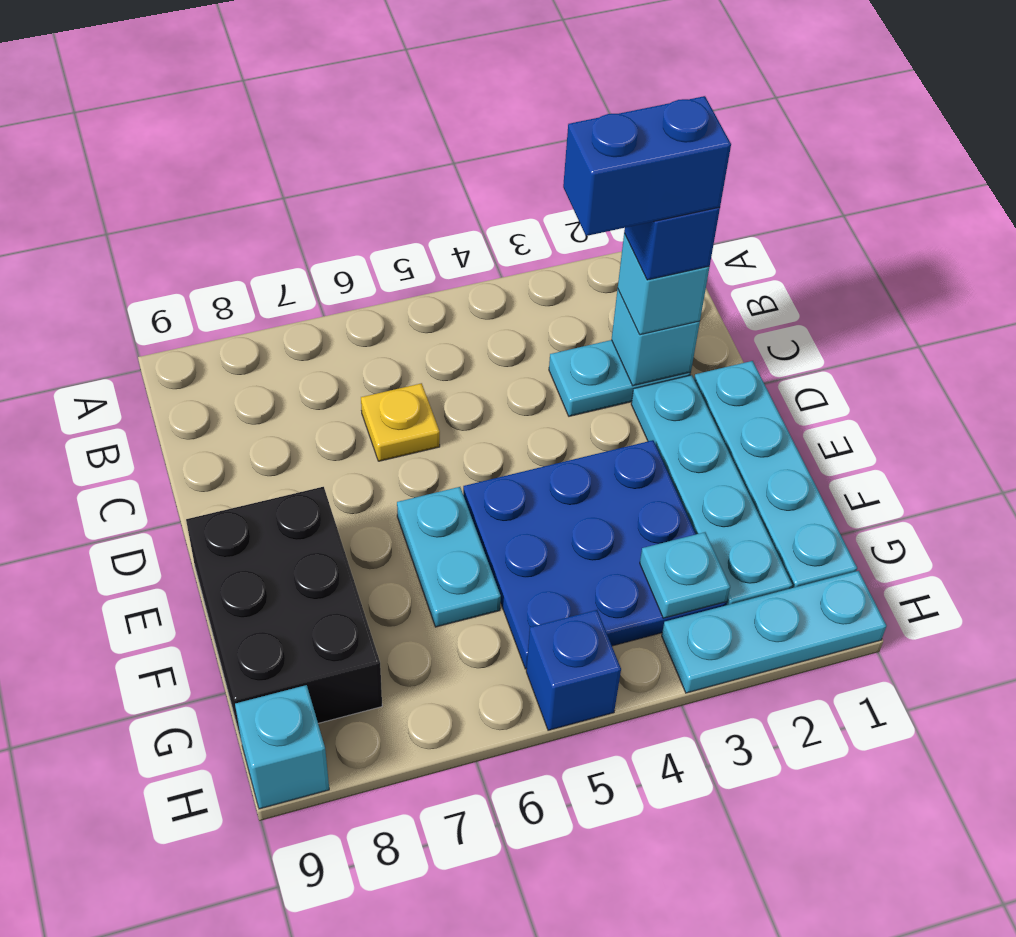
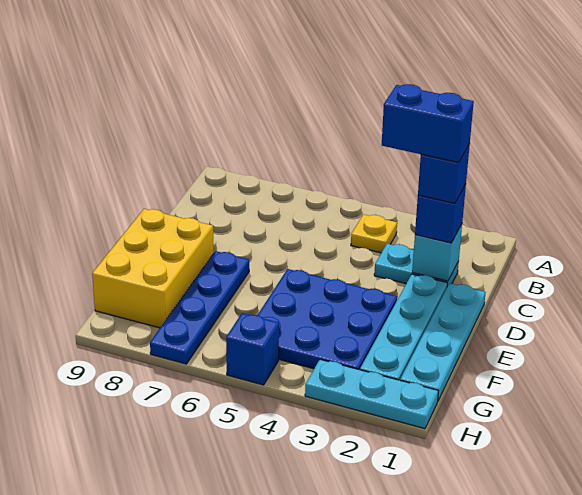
cyan 1x1 brick [618,233,709,335] -> blue 1x1 brick [415,184,466,243]
yellow 1x1 plate [361,383,440,461] -> yellow 1x1 plate moved to [351,214,397,253]
cyan 1x2 plate [397,487,501,627] -> none
none -> blue 1x4 plate [150,251,249,364]
black 2x3 brick [186,487,382,743] -> yellow 2x3 brick [92,209,214,328]
cyan 1x1 plate [640,532,730,618] -> none
cyan 1x1 brick [235,685,329,809] -> none

